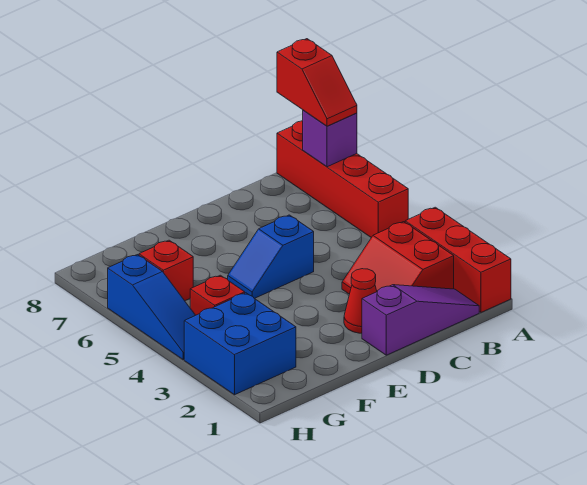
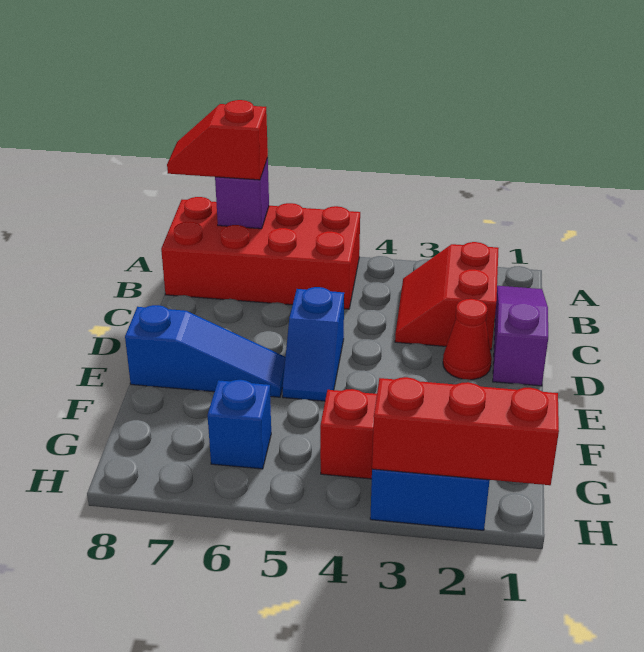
red 1x3 brick [405,207,511,312] -> red 1x3 brick moved to [372,377,559,485]
red 1x4 brick [277,121,408,238] -> red 2x4 brick [161,197,360,309]
red 1x2 slope [277,39,357,126] -> red 1x2 slope turned to [167,100,268,180]
red 2x2 slope [342,222,454,294] -> red 2x2 slope turned to [395,242,499,350]
red 1x1 brick [139,240,193,301] -> blue 1x1 brick [208,380,271,469]
blue 1x3 slope [108,255,195,360] -> blue 1x3 slope moved to [125,305,285,397]

